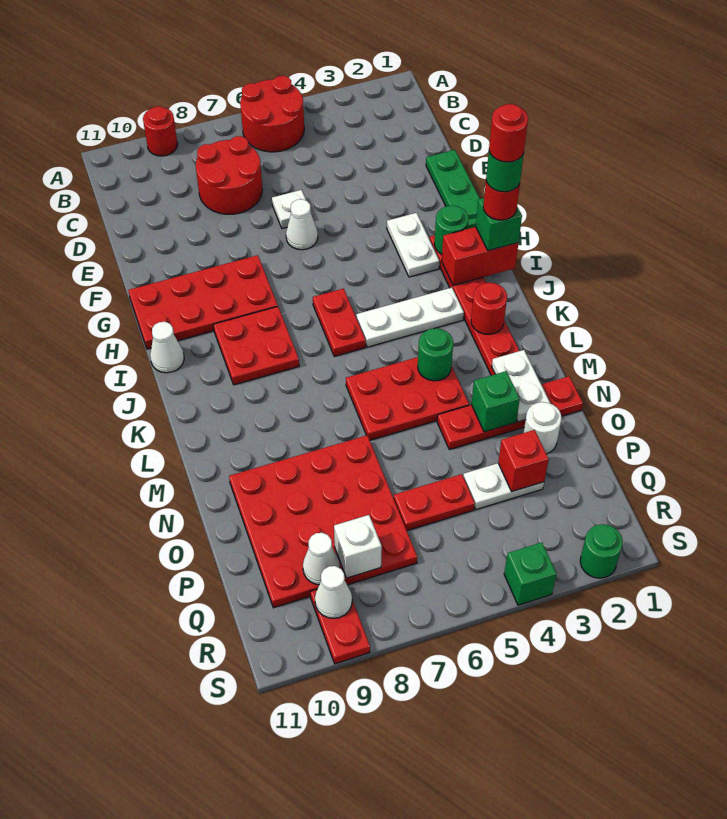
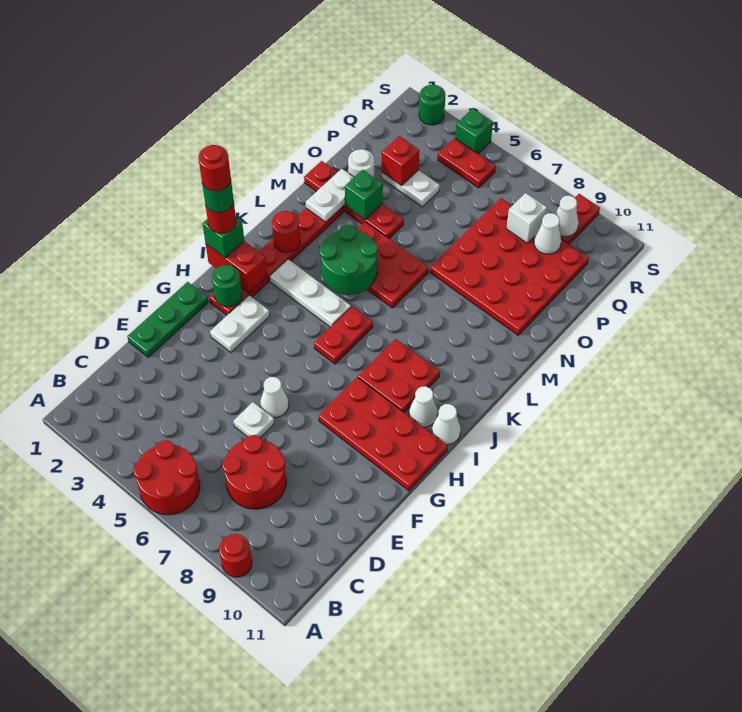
none -> white 1x1 cone [409,386,438,427]
green 1x1 round brick [418,328,453,381] -> green 2x2 round brick [320,225,378,295]
red 1x2 plate [394,474,475,531] -> red 1x2 plate moved to [438,138,496,188]

